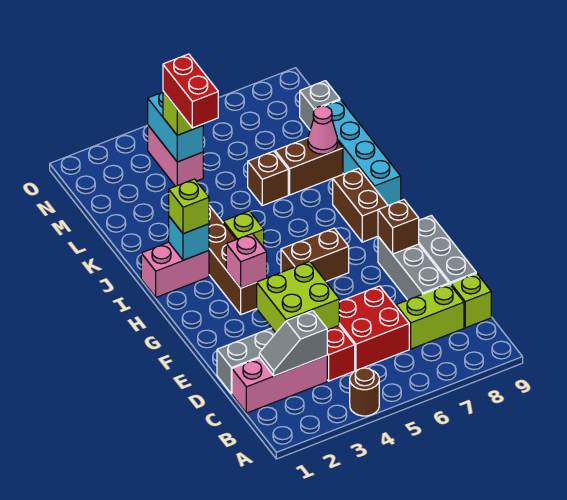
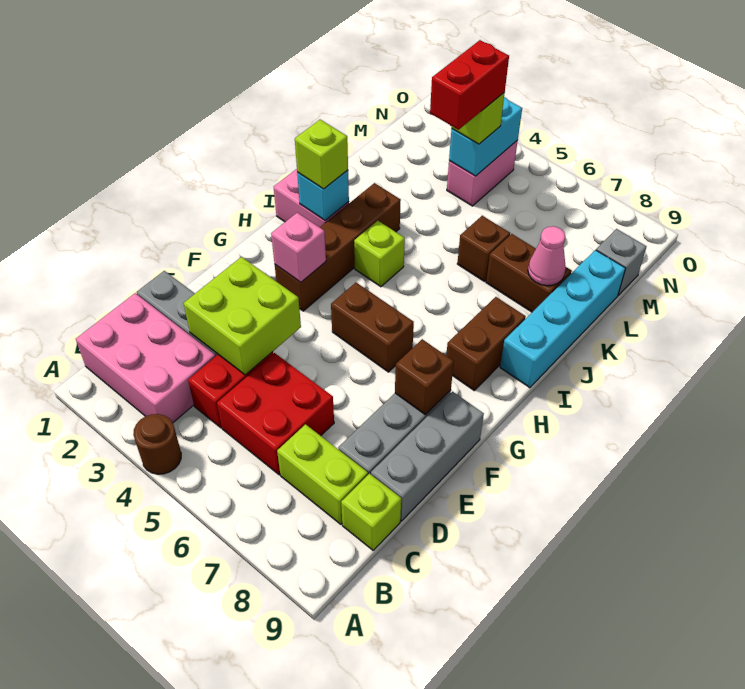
pink 1x3 brick [232,356,327,413] -> pink 2x3 brick [76,293,216,422]
grey 1x2 slope [259,311,327,376] -> none

